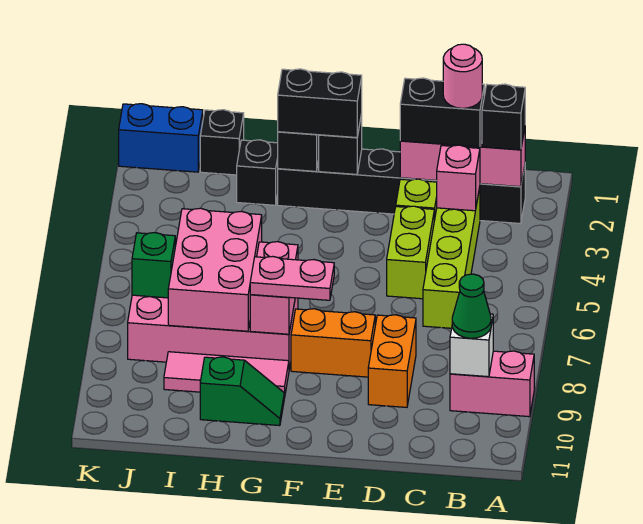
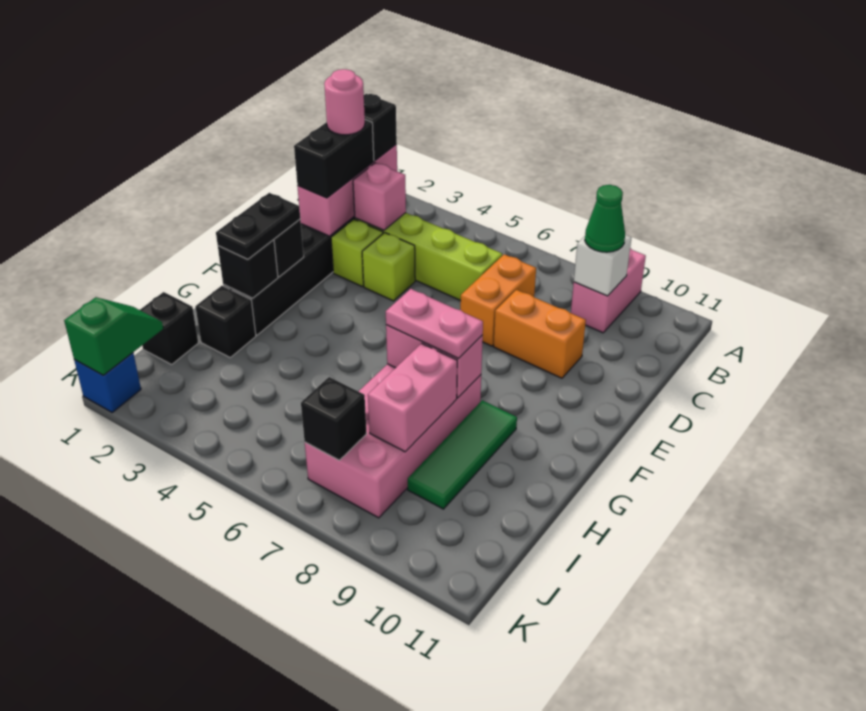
lime 1x2 brick [387,206,434,299] -> lime 1x1 brick [362,233,415,301]
orange 1x2 brick [291,309,375,377] -> orange 1x2 brick moved to [460,254,536,346]
black 1x2 brick [278,69,362,138] -> black 1x2 plate [216,193,300,259]
pink 1x2 plate [250,257,334,300] -> pink 1x2 plate turned to [386,289,483,359]
pink 1x3 tile [164,352,289,398] -> green 1x3 tile [408,400,517,509]
green 1x2 slope [200,357,284,426] -> green 1x2 slope moved to [64,297,163,375]
pink 2x3 brick [168,208,262,331] -> pink 1x2 brick [368,343,457,452]
blue 1x2 brick [119,104,203,172] -> blue 1x1 brick [74,353,141,413]
green 1x1 brick [132,233,175,298] -> black 1x1 brick [301,377,367,460]

